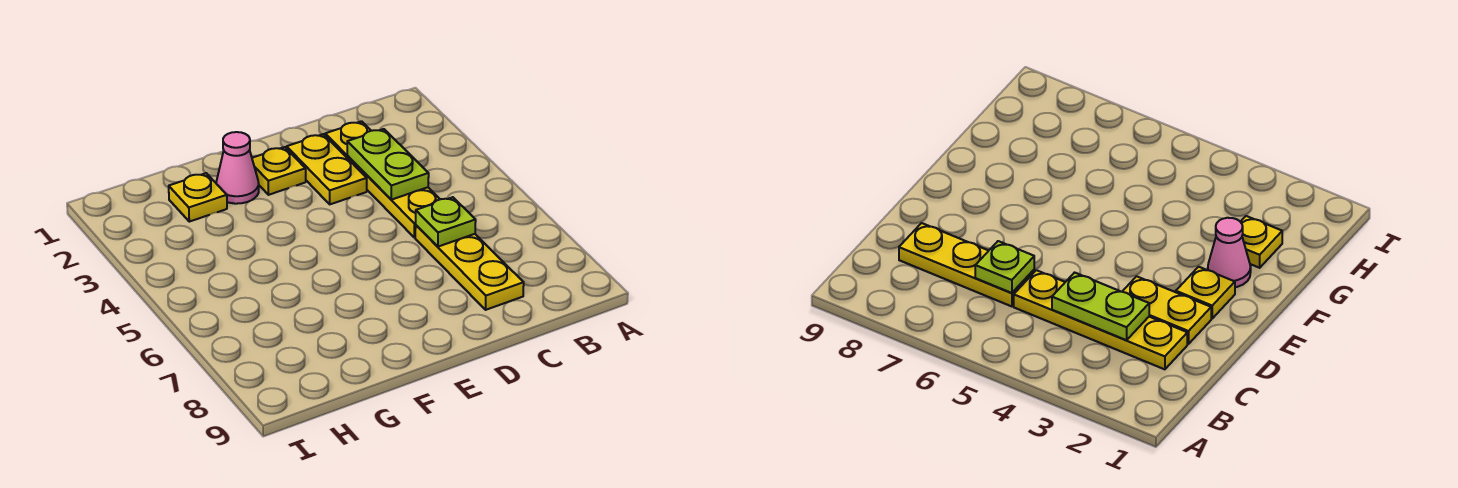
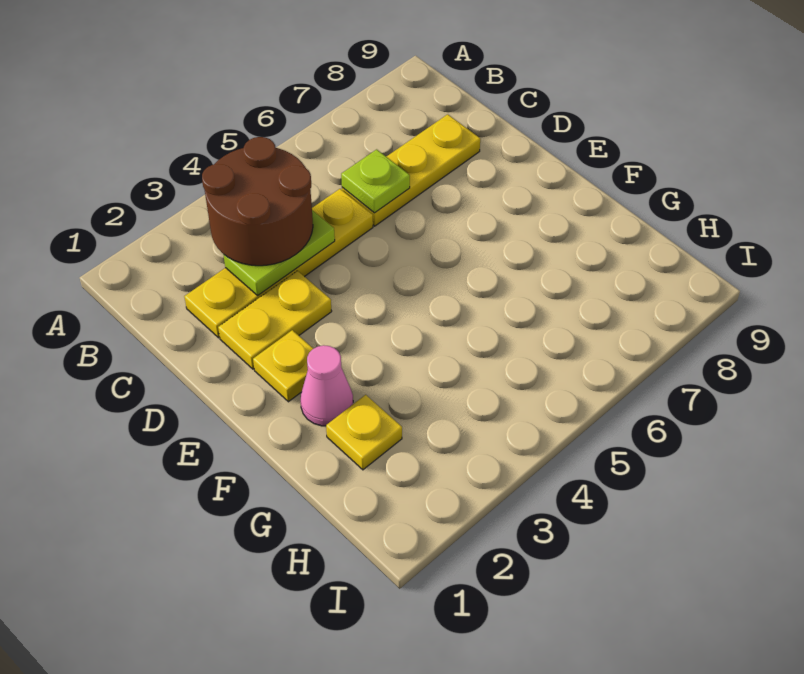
none -> brown 2x2 round brick [202,137,313,266]

